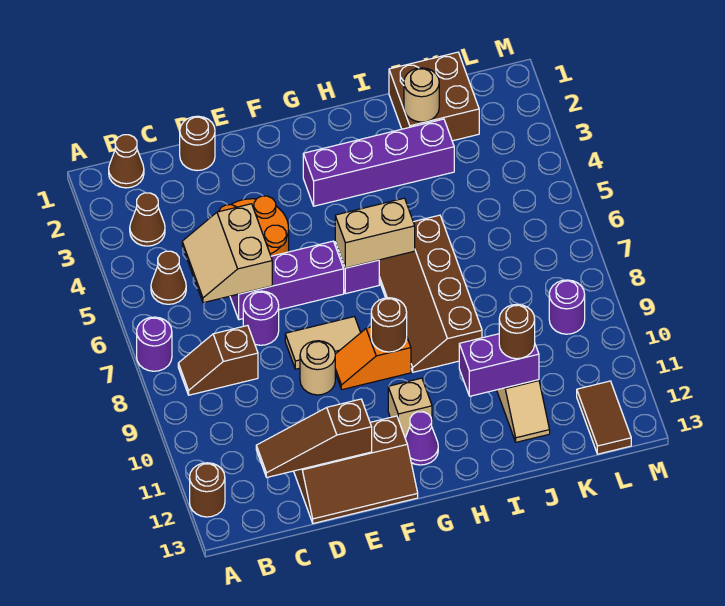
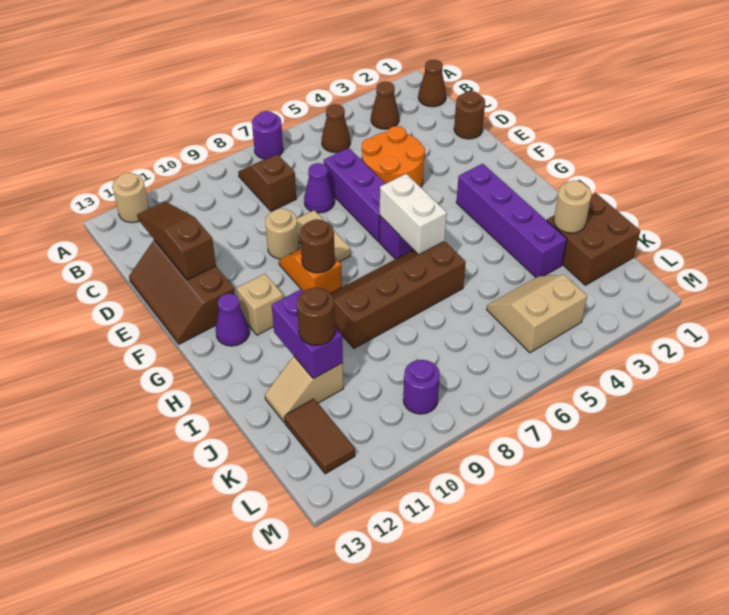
brown 1x1 round brick [190,463,225,517] -> tan 1x1 round brick [113,173,149,223]
tan 2x2 slope [182,204,272,303] -> tan 2x2 slope moved to [487,275,587,353]
purple 1x1 round brick [243,291,279,345] -> purple 1x1 cone [304,163,334,213]
tan 1x2 brick [335,198,415,268] -> white 1x2 brick [380,174,447,254]
brown 1x2 tile [577,381,631,454] -> brown 1x2 tile turned to [284,399,355,474]

